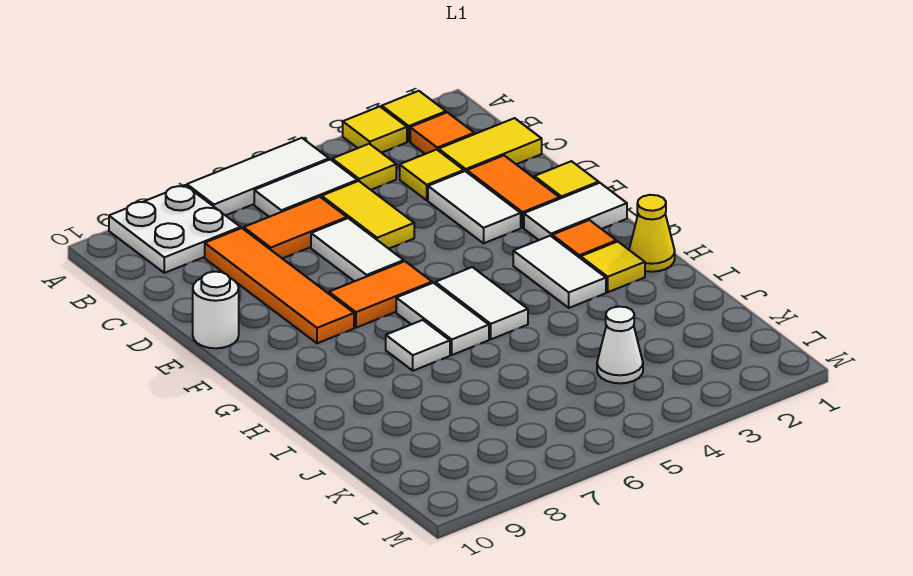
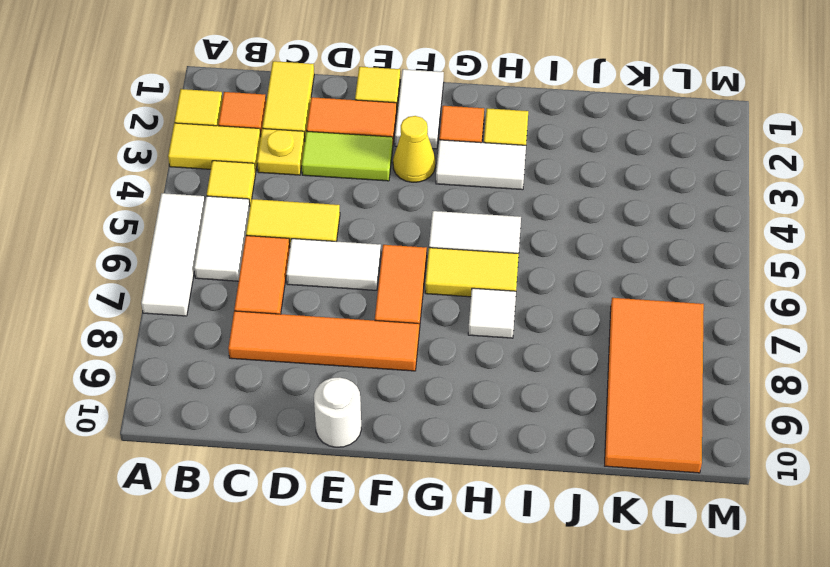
yellow 1x1 tile [343,107,407,153] -> yellow 1x2 tile [168,123,261,172]
white 2x2 plate [109,185,240,273] -> none
yellow 1x1 tile [400,150,464,200] -> yellow 1x1 plate [257,129,305,175]
white 1x2 tile [428,171,521,243] -> lime 1x2 tile [302,131,393,181]
white 1x2 tile [396,283,489,355] -> yellow 1x2 tile [425,248,519,297]
yellow 1x1 cone [629,195,675,272] -> yellow 1x1 cone moved to [393,116,435,182]
white 1x1 cone [597,307,643,383] -> none
none -> orange 2x4 tile [605,298,704,473]

